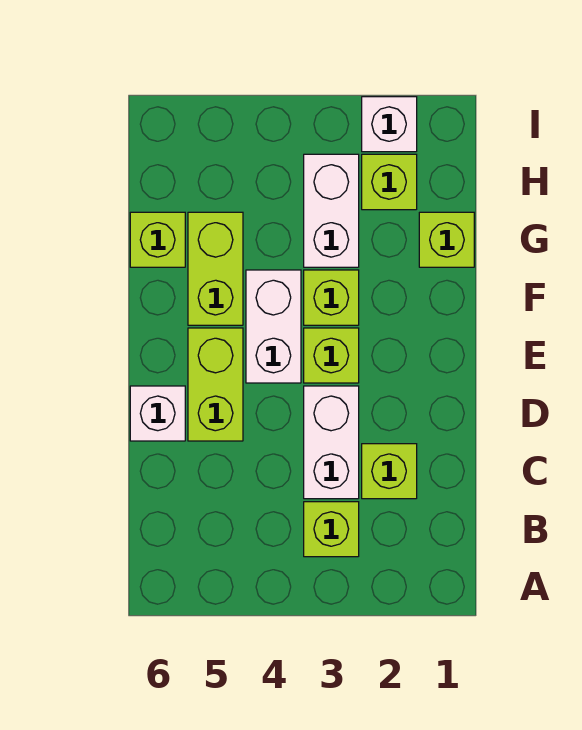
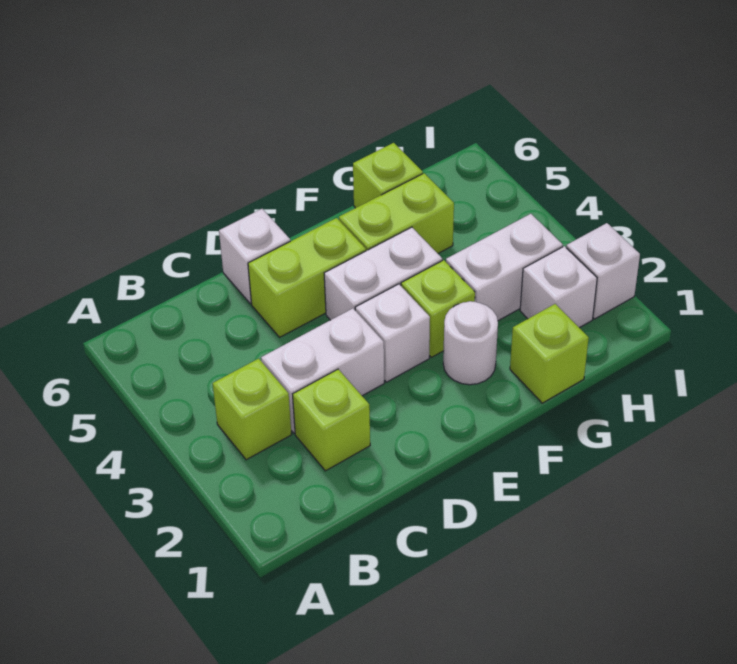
lime 1x1 brick [304,328,359,383] -> white 1x1 brick [355,284,430,382]
none -> white 1x1 round brick [443,301,498,385]
lime 1x1 brick [362,154,417,210] -> white 1x1 brick [520,246,597,328]

